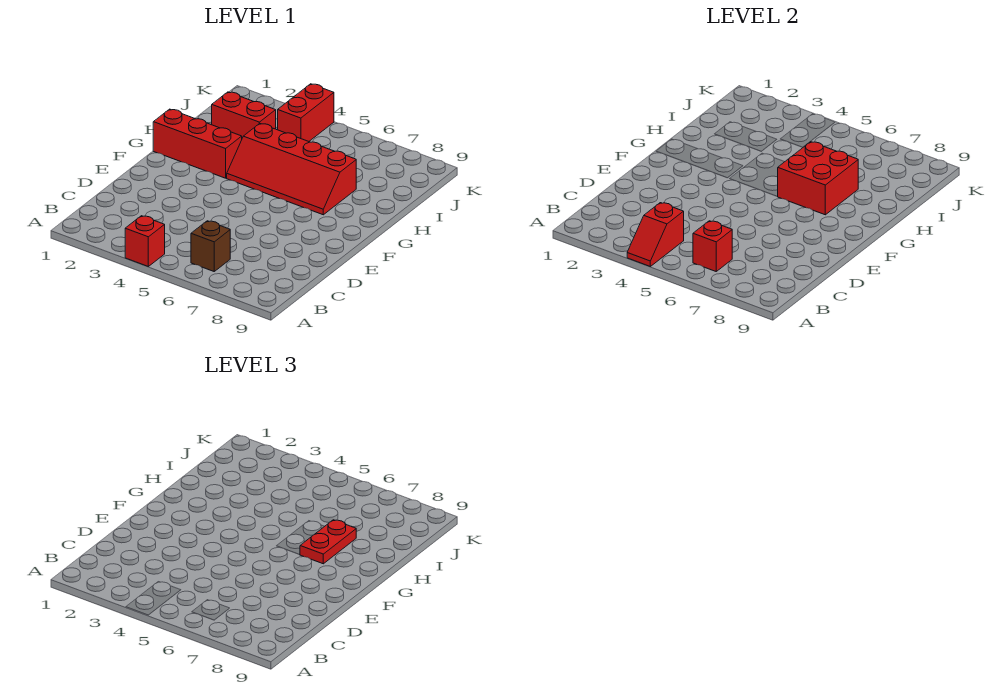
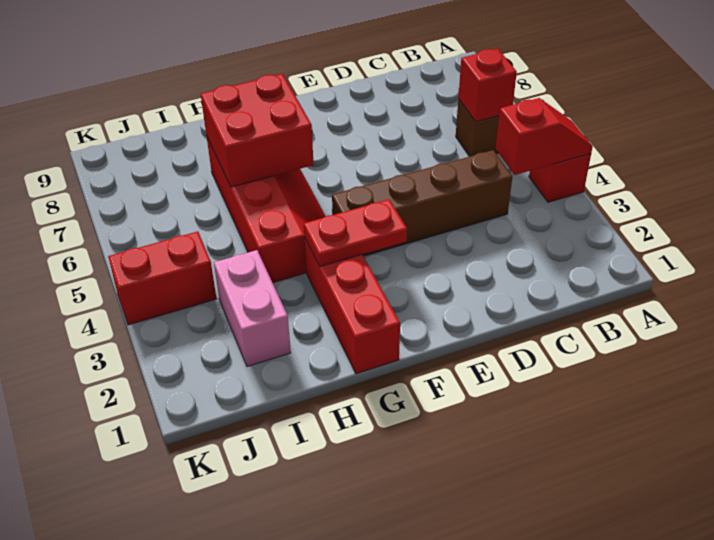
none -> brown 1x4 brick [332,150,512,256]
red 1x2 plate [300,520,356,564] -> red 1x2 plate moved to [304,199,407,267]
red 1x2 brick [212,92,276,138] -> pink 1x2 brick [214,250,291,366]

